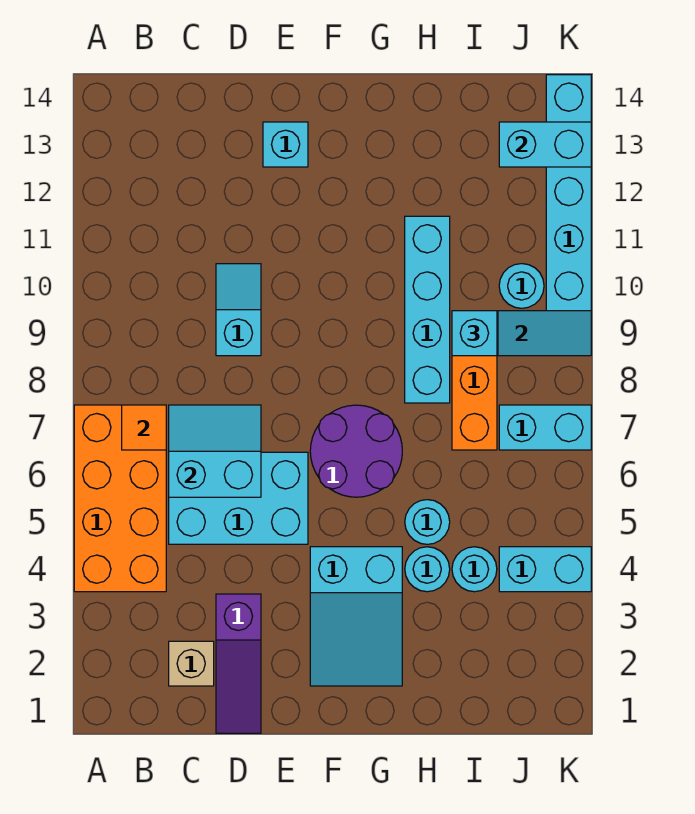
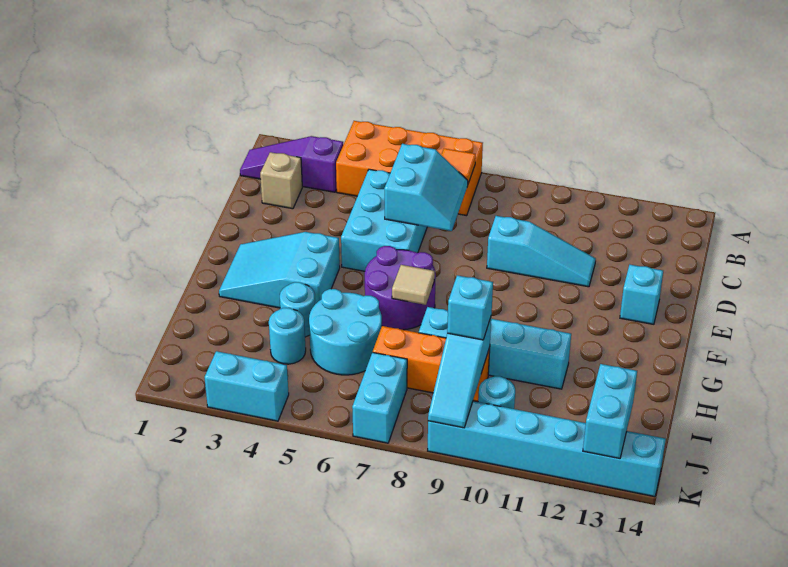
purple 1x3 slope [216,594,261,733] -> purple 1x3 slope moved to [240,136,343,192]
cyan 1x2 slope [216,264,261,356] -> cyan 1x3 slope [487,216,596,287]
none -> tan 1x1 tile [392,265,435,305]
cyan 1x1 round brick [405,500,450,544] -> cyan 2x2 round brick [309,289,382,375]
cyan 1x2 brick [499,547,591,592] -> cyan 1x2 brick turned to [205,351,289,421]

